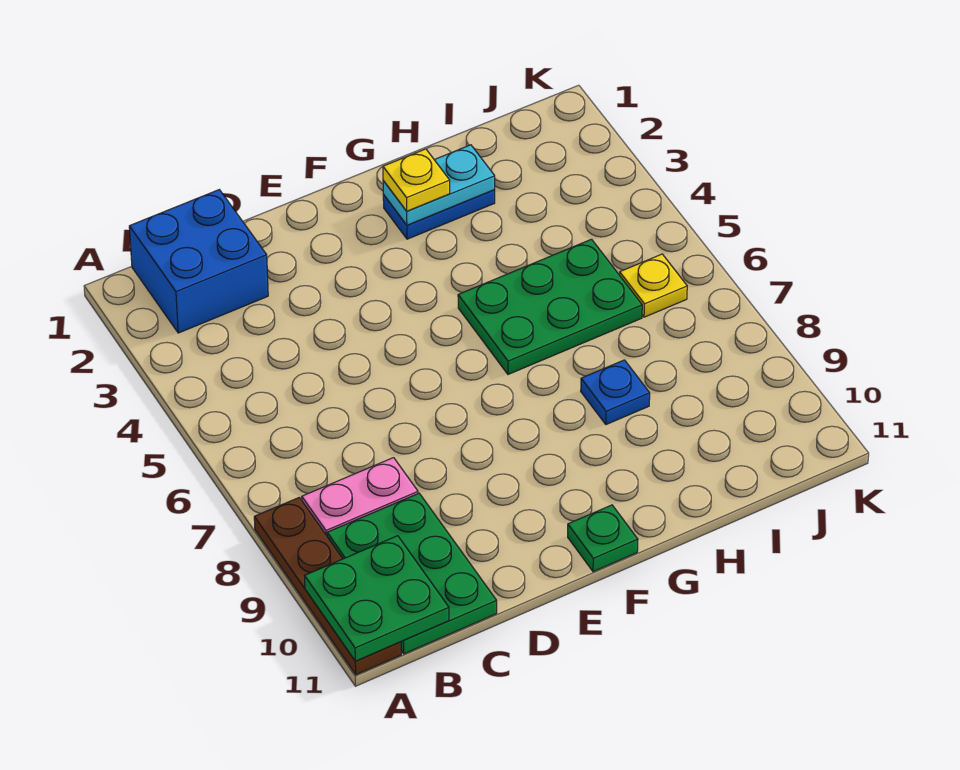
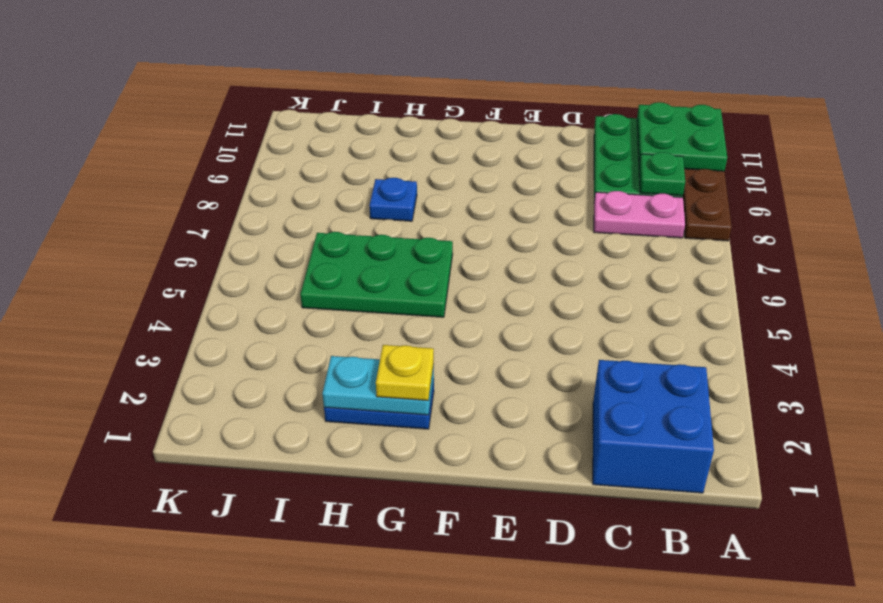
green 1x1 plate [568,505,638,572] -> green 1x1 plate moved to [639,152,685,196]
yellow 1x1 plate [620,254,687,317] -> none

